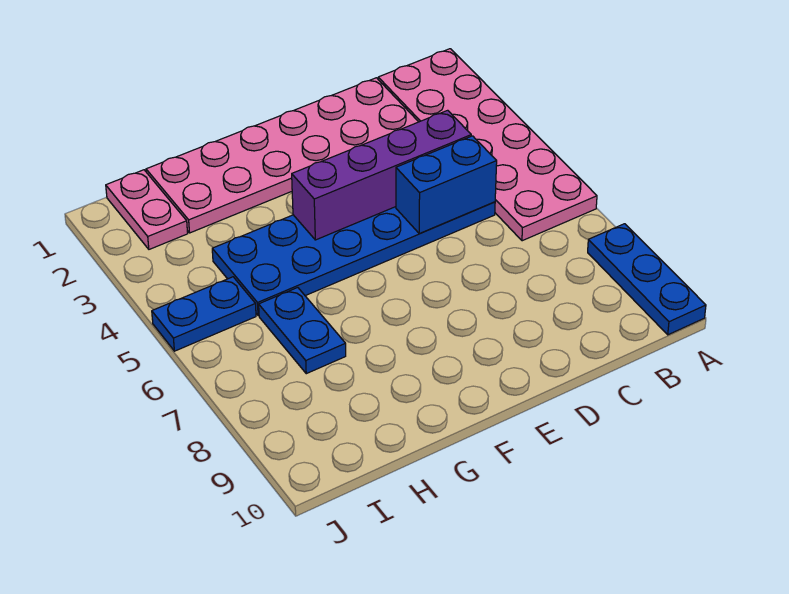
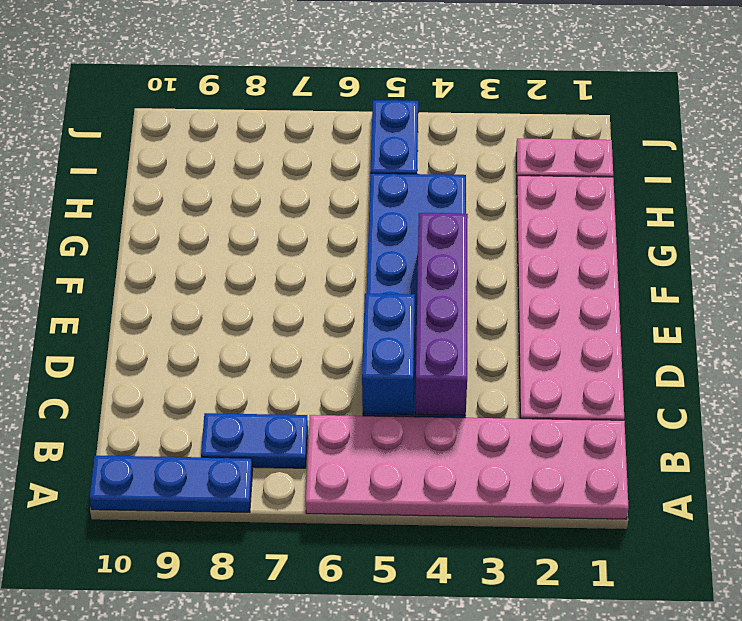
blue 1x2 plate [259,288,346,374] -> blue 1x2 plate moved to [201,413,308,468]

